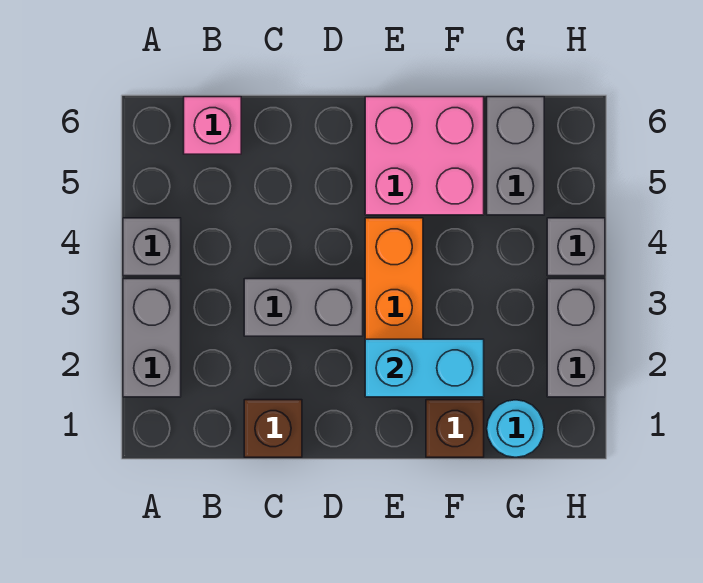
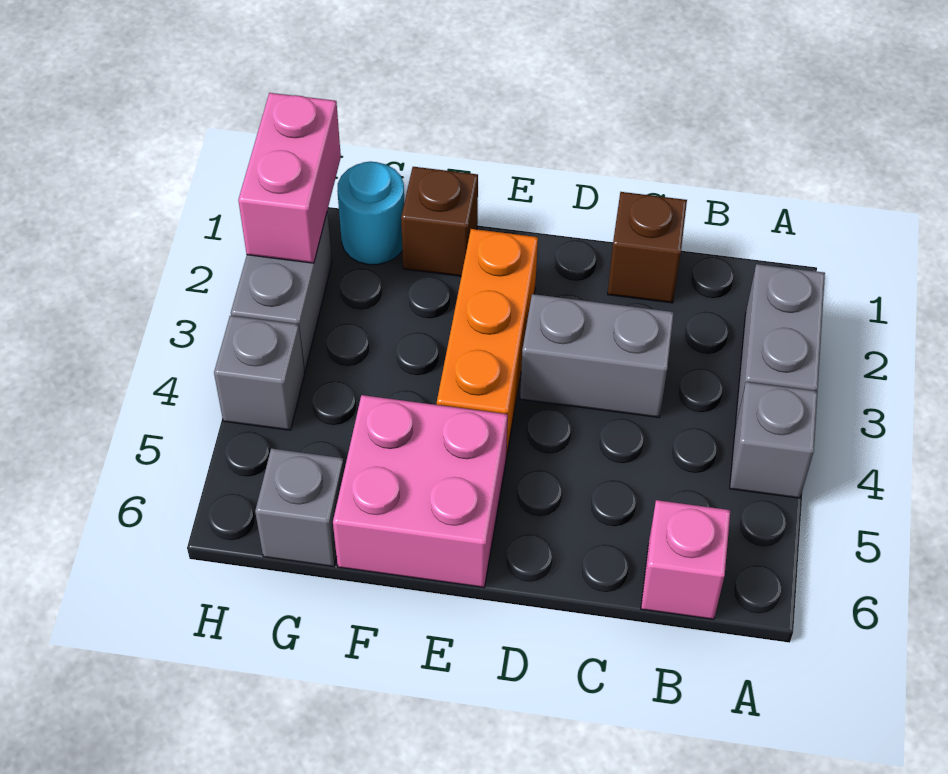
cyan 1x2 brick [365,339,484,397] -> none
grey 1x2 brick [487,97,544,215] -> grey 1x1 brick [255,448,344,567]
none -> pink 1x2 brick [238,93,341,263]

